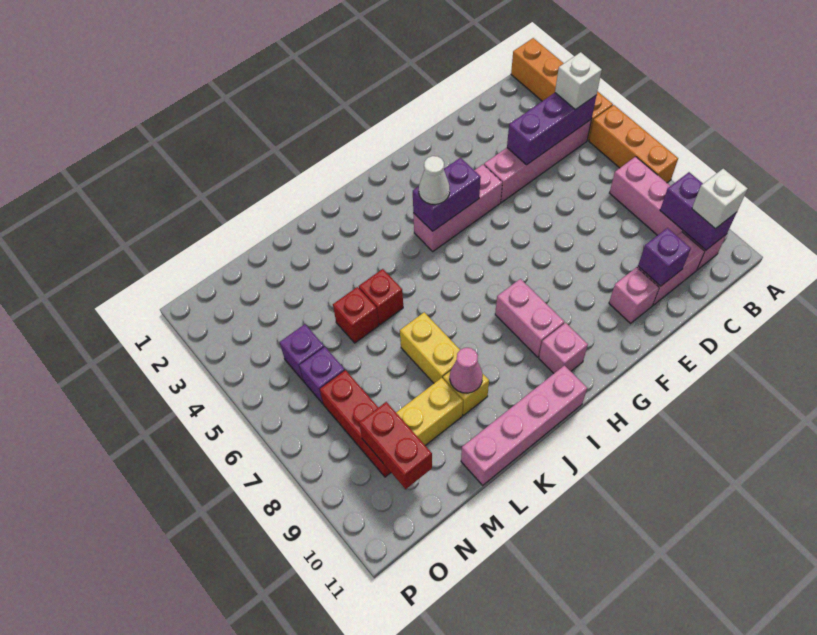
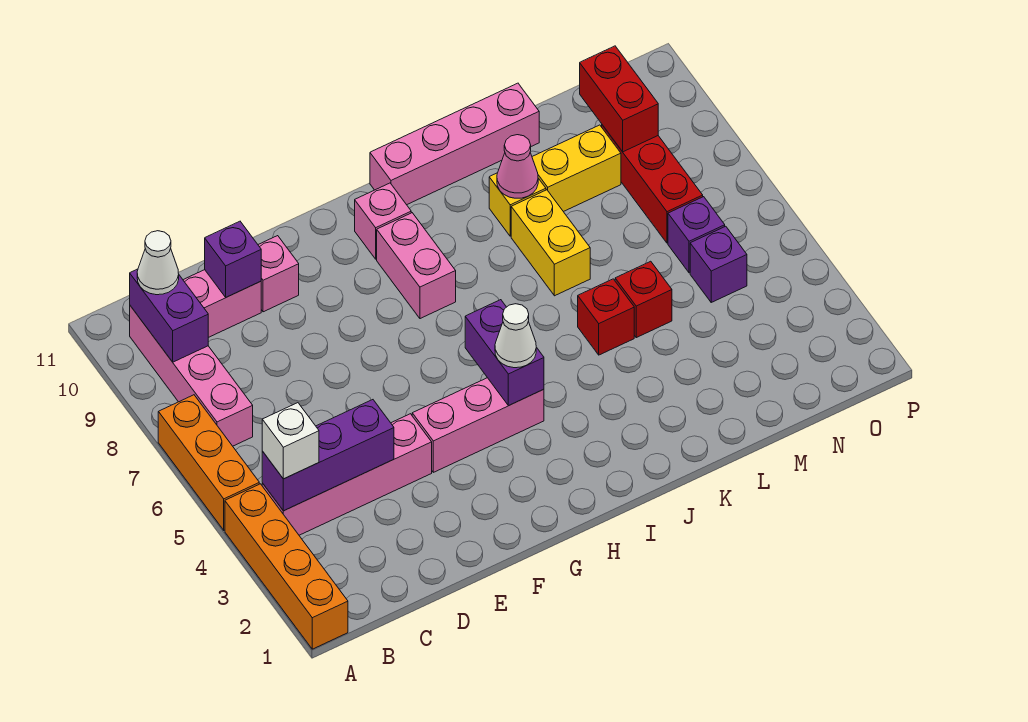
white 1x1 brick [692,169,748,229] -> white 1x1 cone [137,231,179,295]
purple 1x2 brick [413,158,481,231] -> purple 1x2 brick turned to [465,300,544,406]

